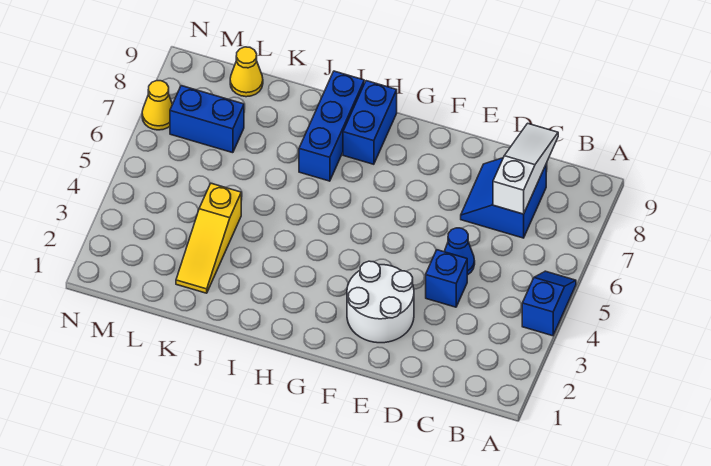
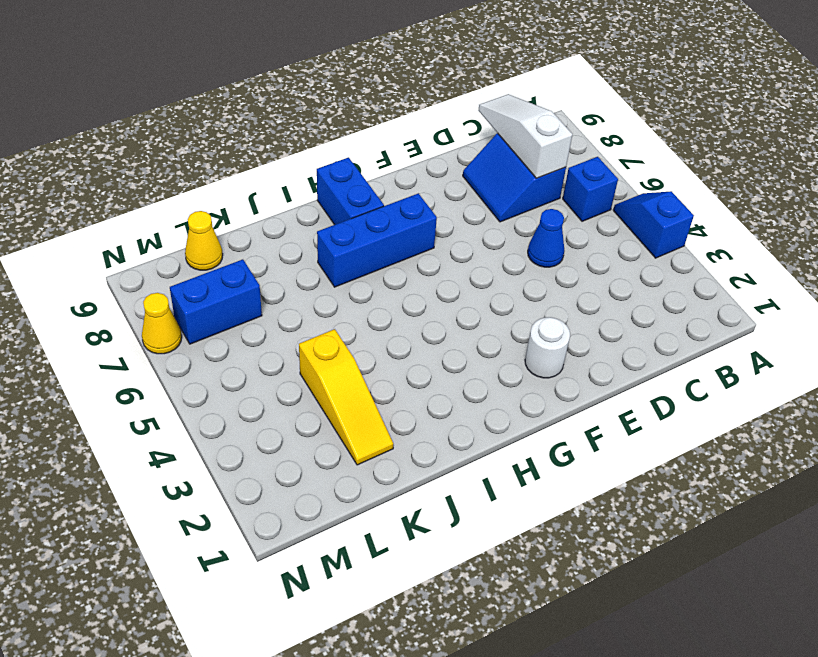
blue 1x1 brick [426,250,467,307] -> blue 1x1 brick moved to [563,157,618,221]
white 2x2 round brick [347,261,414,343] -> white 1x1 round brick [525,317,570,378]
blue 1x3 brick [299,71,364,181] -> blue 1x3 brick turned to [317,193,437,287]

